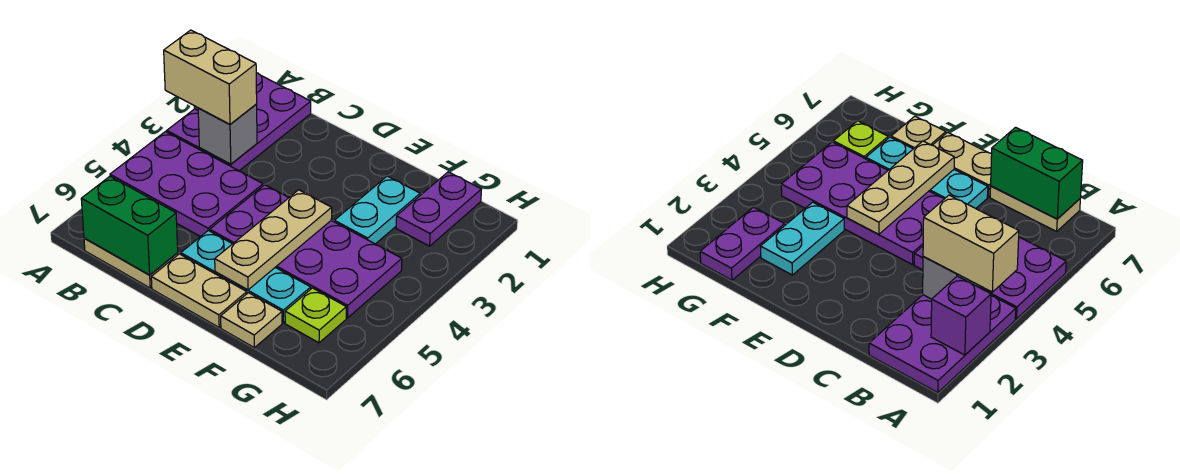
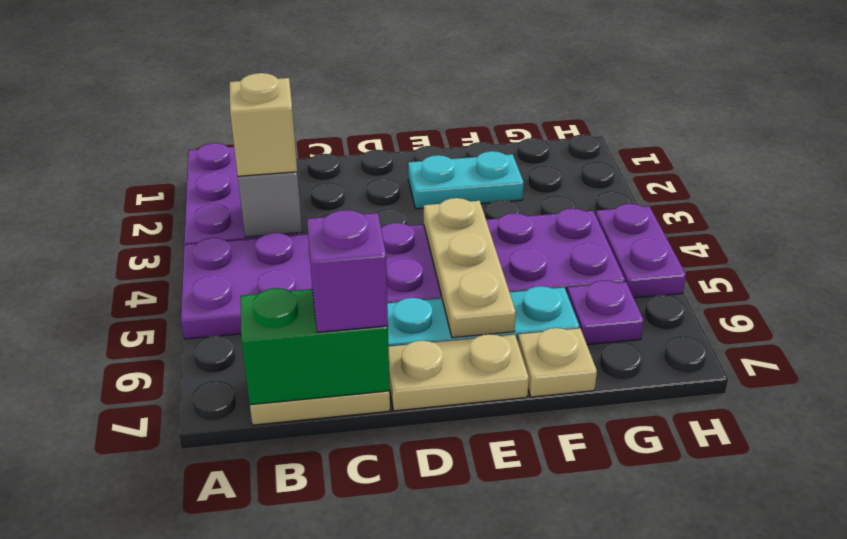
purple 1x1 brick [931,276,991,355] -> purple 1x1 brick moved to [307,210,388,332]
tan 1x2 brick [164,30,257,124] -> tan 1x1 brick [230,73,297,176]
cyan 1x2 plate [334,176,420,244] -> cyan 1x2 plate turned to [408,151,524,209]
purple 1x2 plate [396,172,482,246] -> purple 1x2 plate moved to [596,204,686,298]
lime 1x1 plate [285,288,346,343] -> purple 1x1 plate [567,281,644,345]

